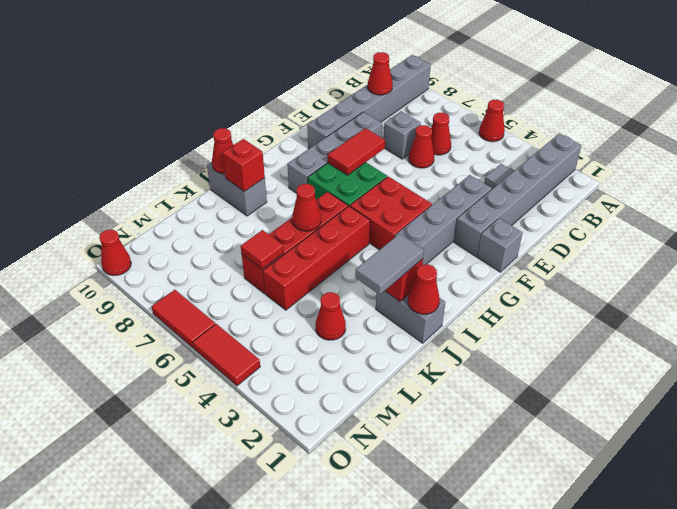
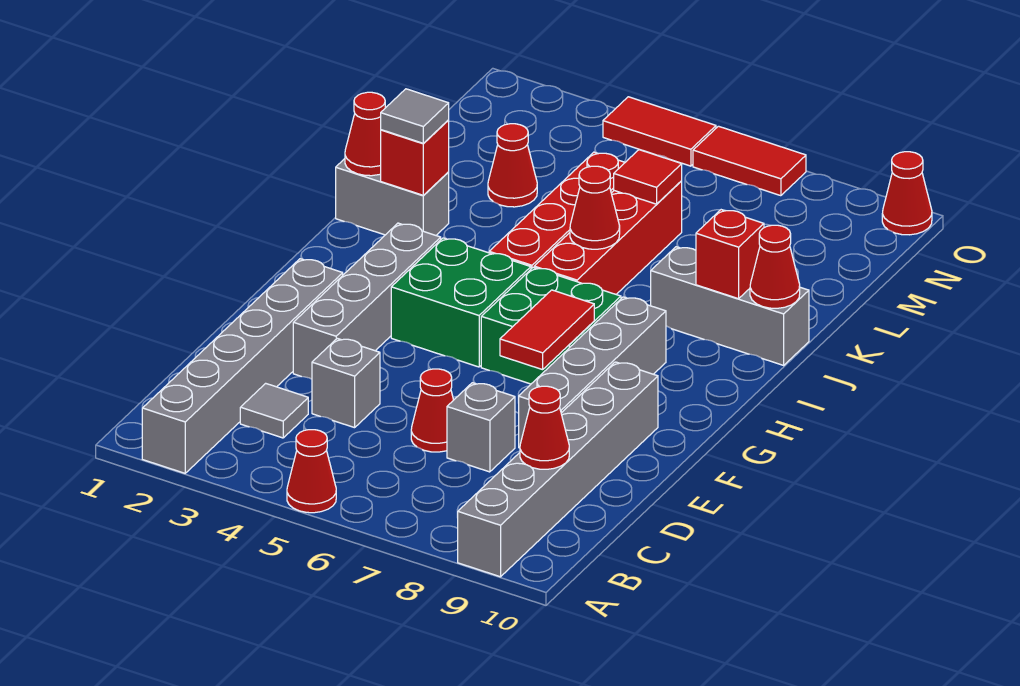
red 1x1 cone [431,113,451,155] -> none
grey 1x1 brick [477,218,523,272] -> grey 1x1 brick moved to [312,338,380,428]
red 2x2 brick [350,176,432,250] -> green 2x2 brick [391,238,531,367]
grey 1x2 tile [355,234,424,295] -> grey 1x1 tile [381,89,449,143]
grey 1x2 brick [207,162,267,216] -> grey 1x3 brick [651,247,809,365]

